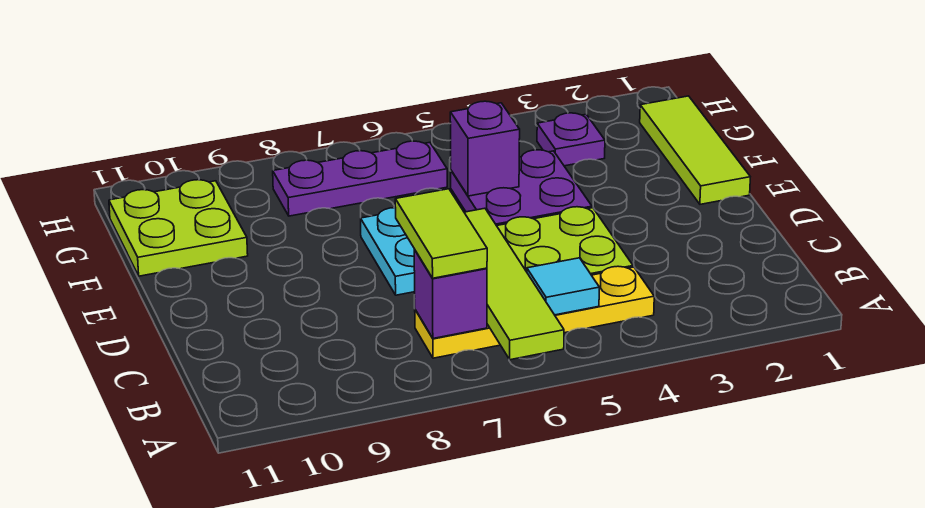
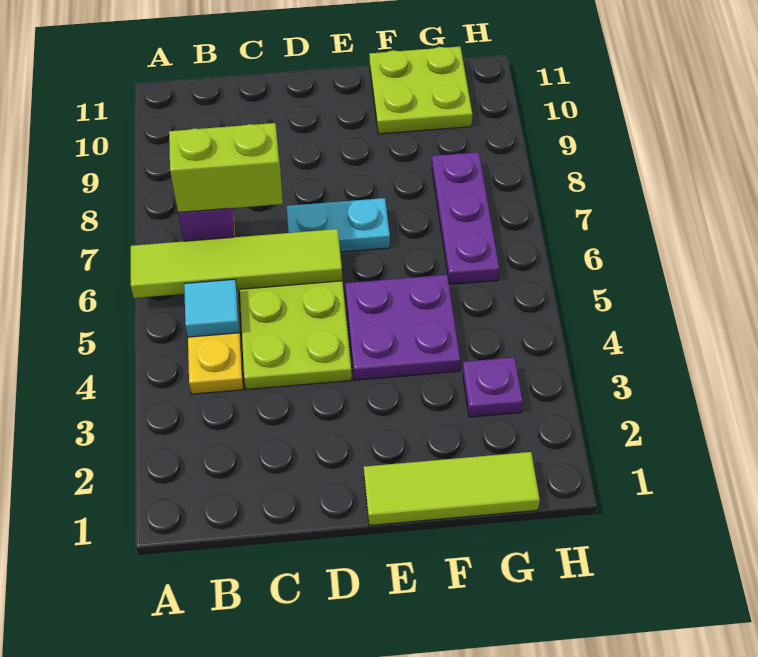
lime 1x2 tile [395,189,487,278] -> lime 1x2 brick [169,123,283,212]
purple 1x1 brick [450,101,520,196] -> none

